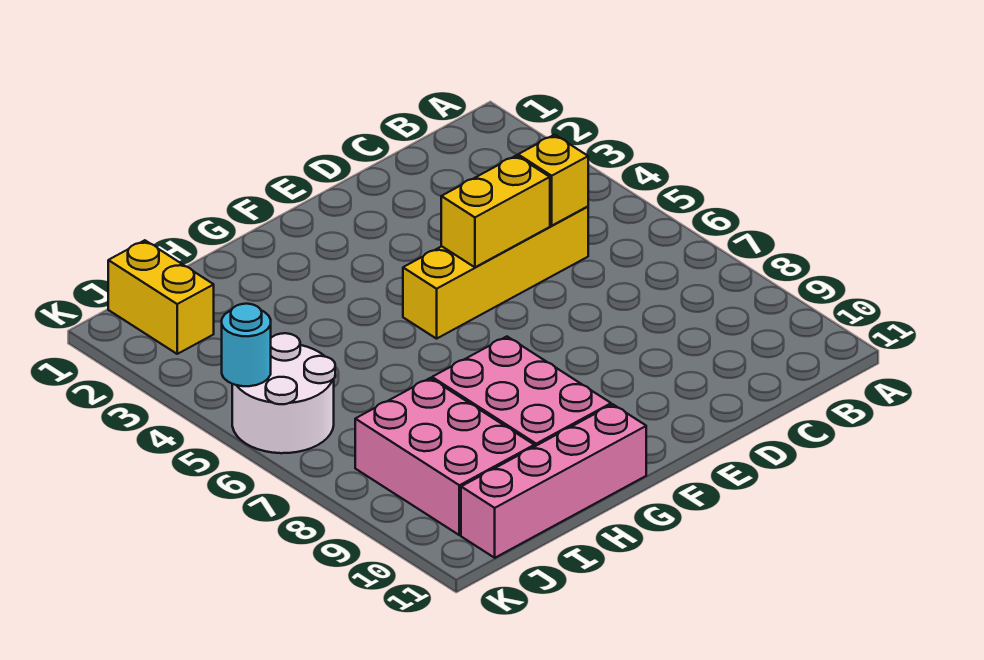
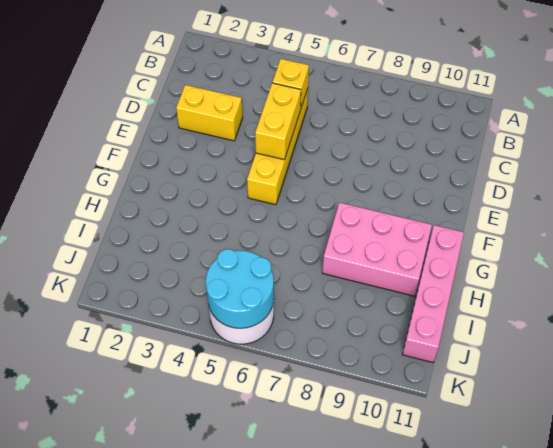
pink 2x3 brick [355,378,534,535] -> none
yellow 1x2 brick [108,240,214,354] -> yellow 1x2 brick moved to [176,85,243,141]
cyan 1x1 round brick [222,304,271,386] -> cyan 2x2 round brick [206,249,274,328]

